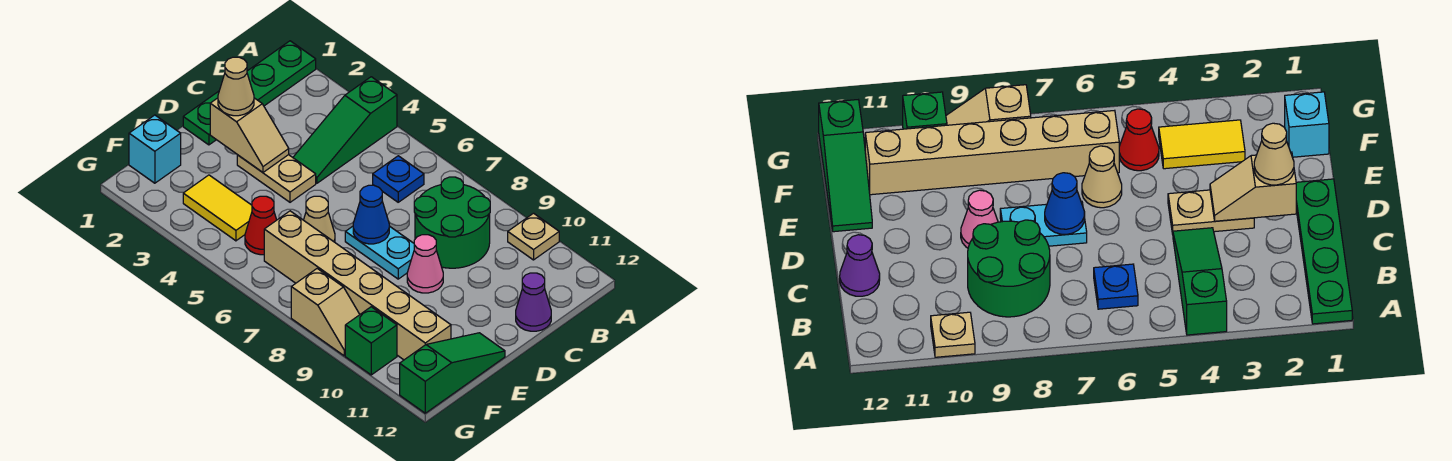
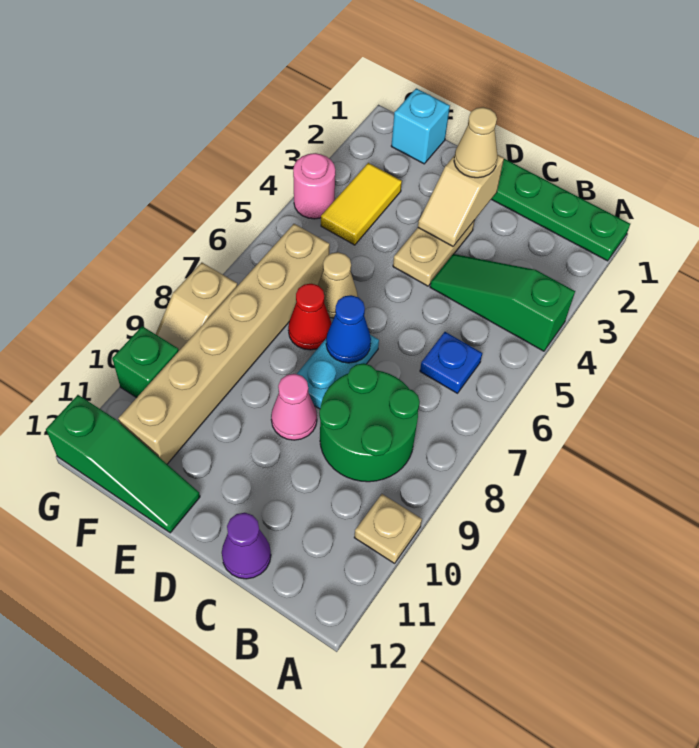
red 1x1 cone [245,196,276,255] -> red 1x1 cone moved to [288,284,331,350]
none -> pink 1x1 round brick [293,153,335,219]

